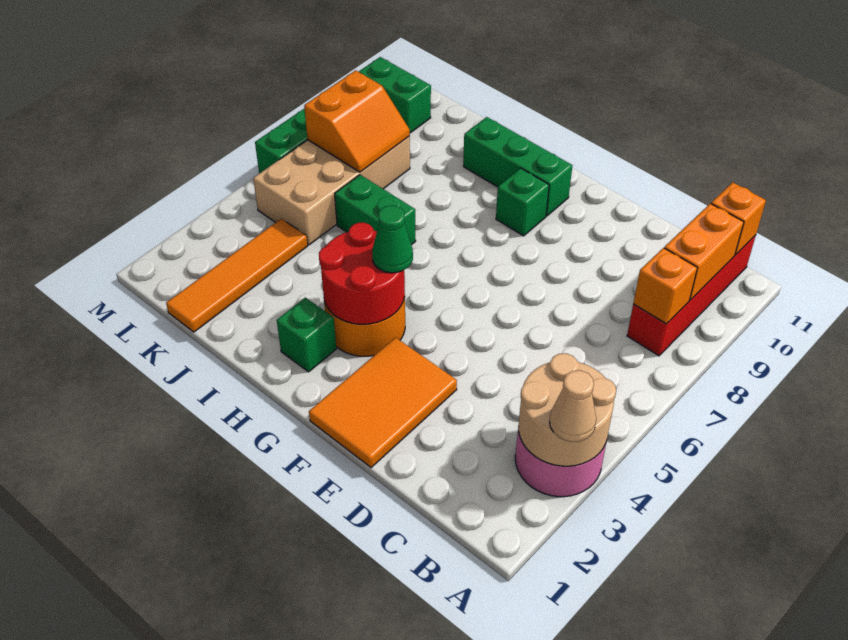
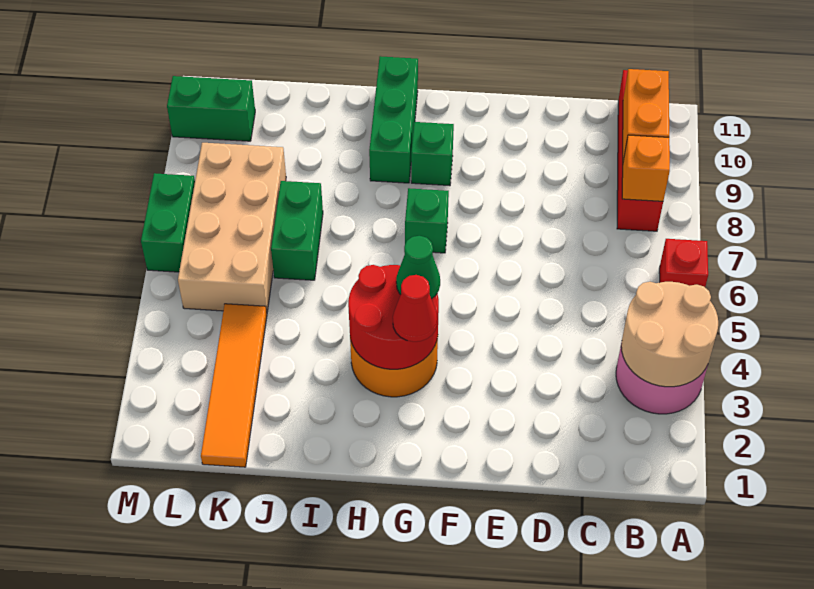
tan 1x1 cone [550,370,596,442] -> none
none -> red 1x1 brick [659,239,708,287]
orange 1x1 brick [711,182,766,255] -> none
orange 2x3 tile [309,338,457,468] -> none
none -> red 1x1 cone [393,275,437,342]
green 1x3 brick [463,117,572,216] -> green 1x3 brick turned to [369,56,418,183]
green 1x1 brick [277,298,336,372] -> green 1x1 brick moved to [405,188,449,253]
green 1x2 brick [335,175,416,245] -> green 1x2 brick turned to [271,181,323,280]
orange 2x2 slope [304,70,410,172] -> none

